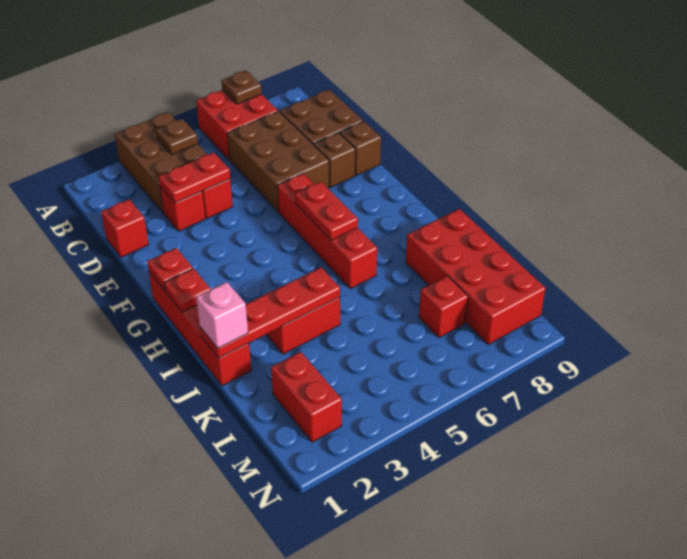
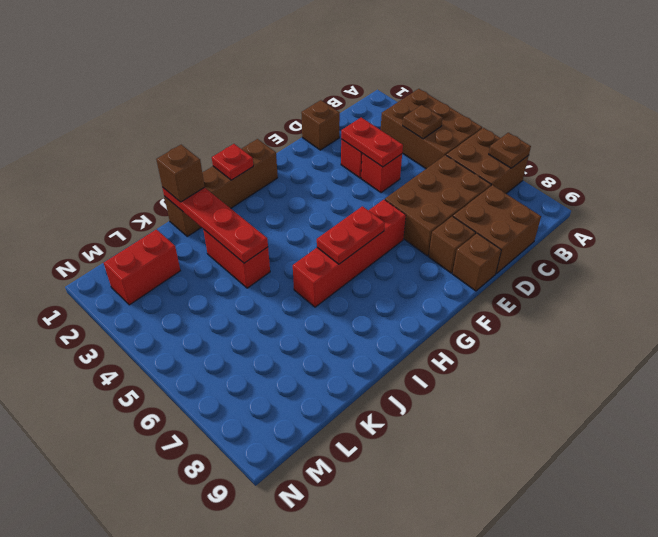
brown 2x3 brick [115,112,208,213] -> brown 2x3 brick turned to [381,89,482,169]
red 2x2 brick [196,90,278,160] -> brown 2x2 brick [446,128,529,193]
red 1x1 brick [101,199,149,257] -> brown 1x1 brick [301,100,340,150]
red 1x4 brick [149,272,251,386] -> brown 1x4 brick [164,139,278,236]
red 1x1 plate [147,248,193,290] -> none
pink 1x1 brick [196,282,248,348] -> brown 1x1 brick [156,145,205,202]
red 2x4 brick [406,209,546,345] -> none
red 1x1 brick [419,276,468,338] -> none

